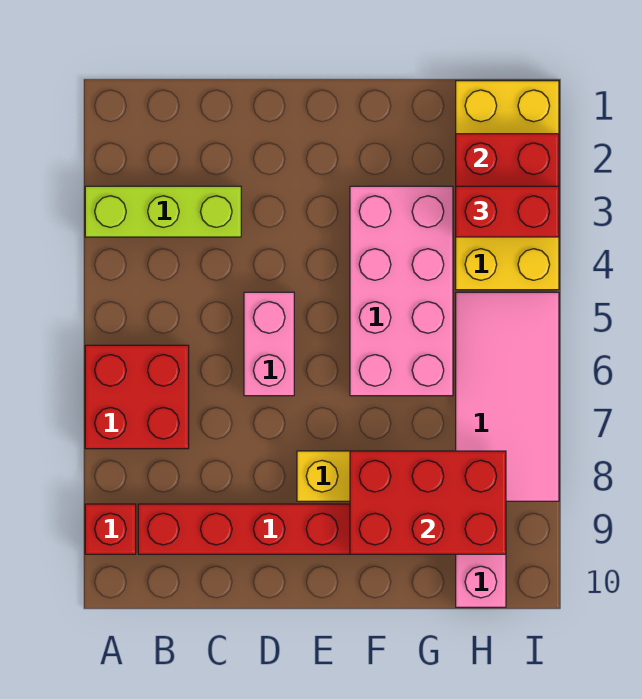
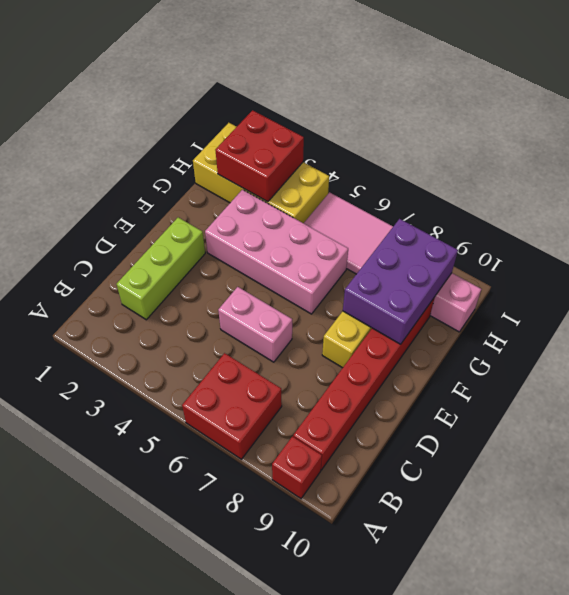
lime 1x3 brick [85,186,241,237] -> lime 1x3 brick moved to [117,217,205,320]
red 2x3 brick [350,451,506,554] -> purple 2x3 brick [343,219,458,344]
red 1x2 brick [456,186,559,237] -> none

